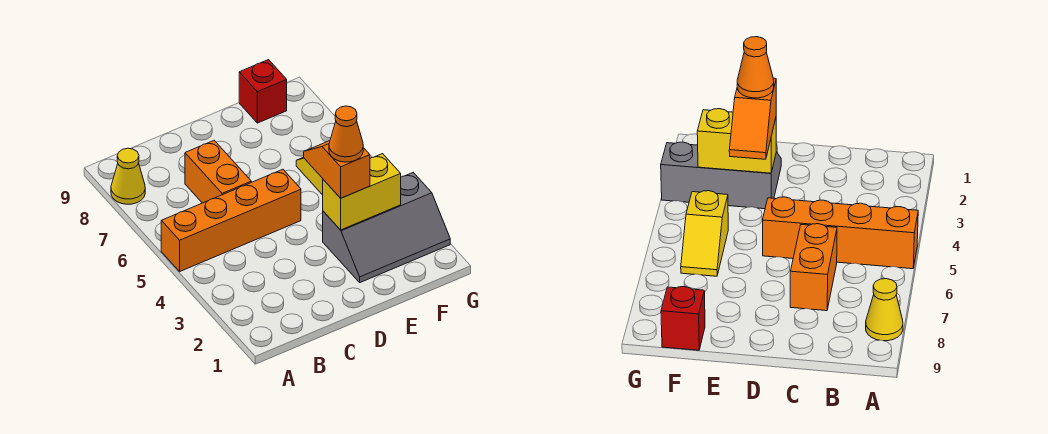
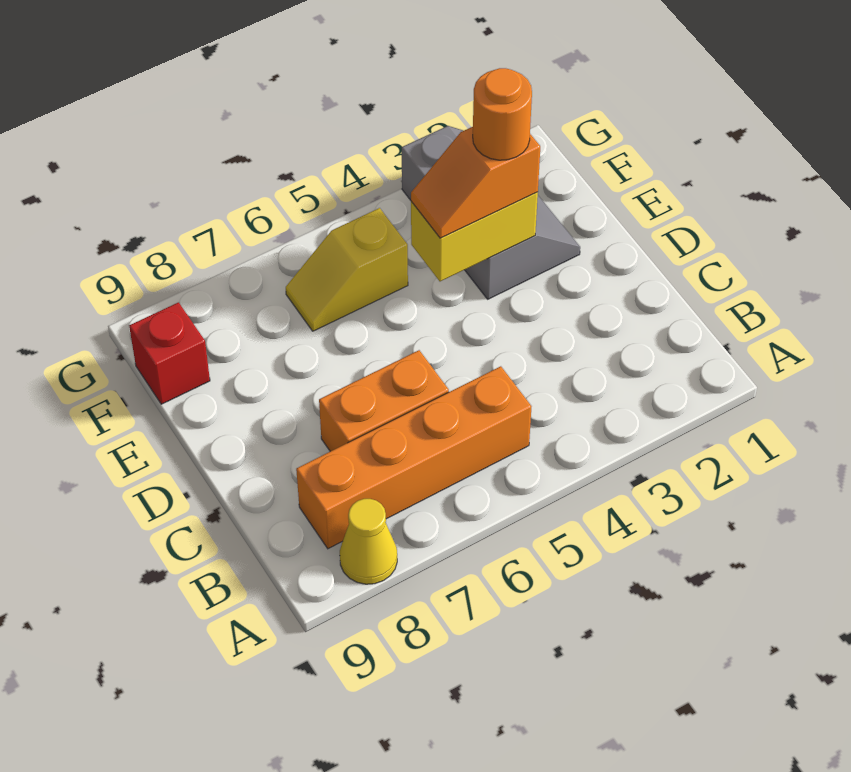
orange 1x4 brick [161,169,301,271] -> orange 1x4 brick turned to [296,366,532,549]
yellow 1x2 brick [323,154,401,230] -> yellow 1x2 brick turned to [411,192,538,281]
orange 1x1 cone [329,106,363,162] -> orange 1x1 round brick [473,68,532,160]

